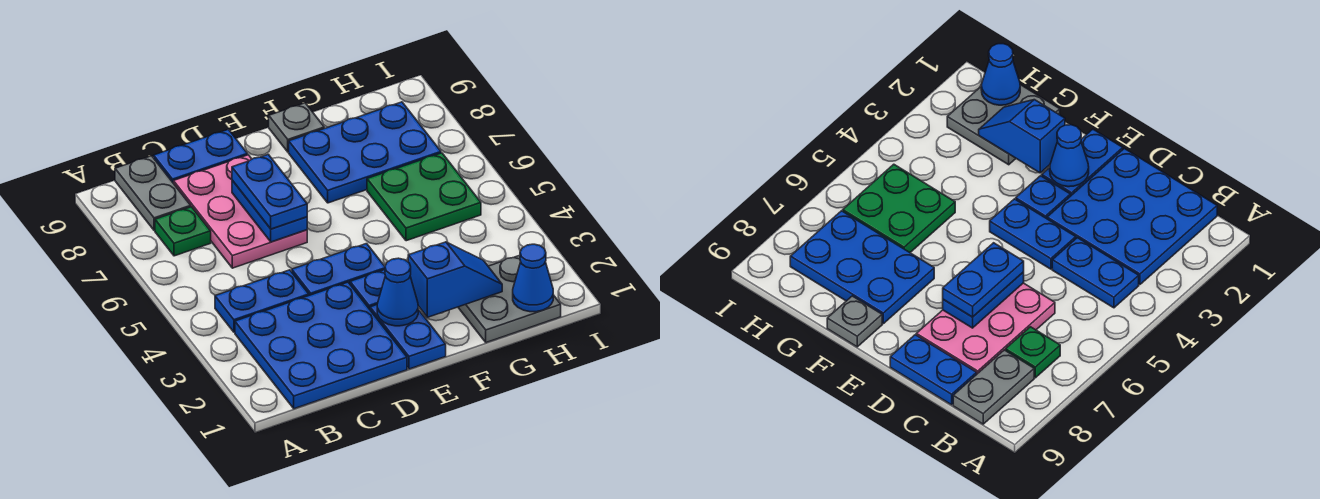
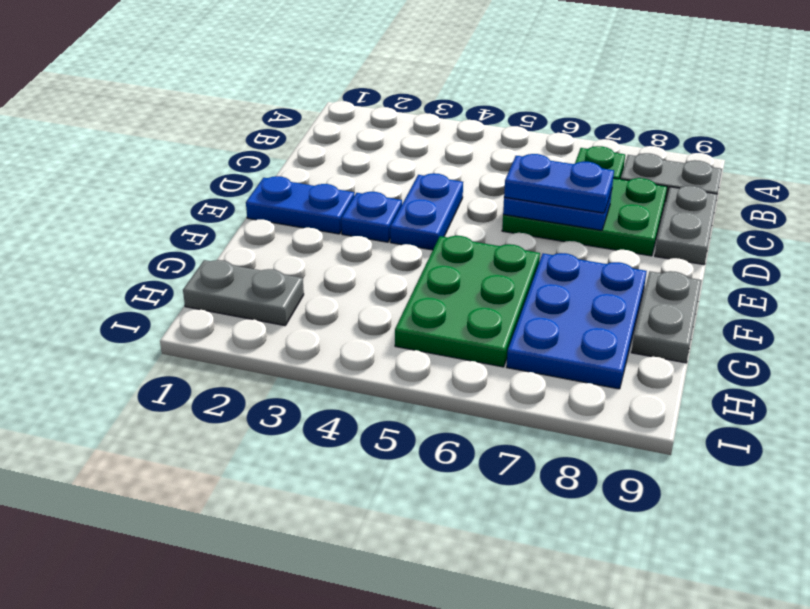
blue 3x3 plate [235,282,407,409] -> none
blue 1x2 plate [215,270,309,332] -> none
pink 2x3 plate [173,155,307,268] -> green 2x3 plate [502,178,667,256]
blue 1x2 plate [154,129,248,182] -> grey 1x2 plate [655,186,717,265]
blue 1x1 cone [377,258,418,326] -> none
blue 1x2 slope [408,242,502,317] -> none
grey 1x1 plate [269,103,324,152] -> grey 1x2 plate [631,271,702,363]
grey 2x2 plate [458,255,561,343] -> grey 1x2 plate [183,260,304,326]
green 2x2 plate [367,153,481,241] -> green 2x3 plate [395,236,540,367]
blue 1x1 cone [513,244,553,312] -> none

